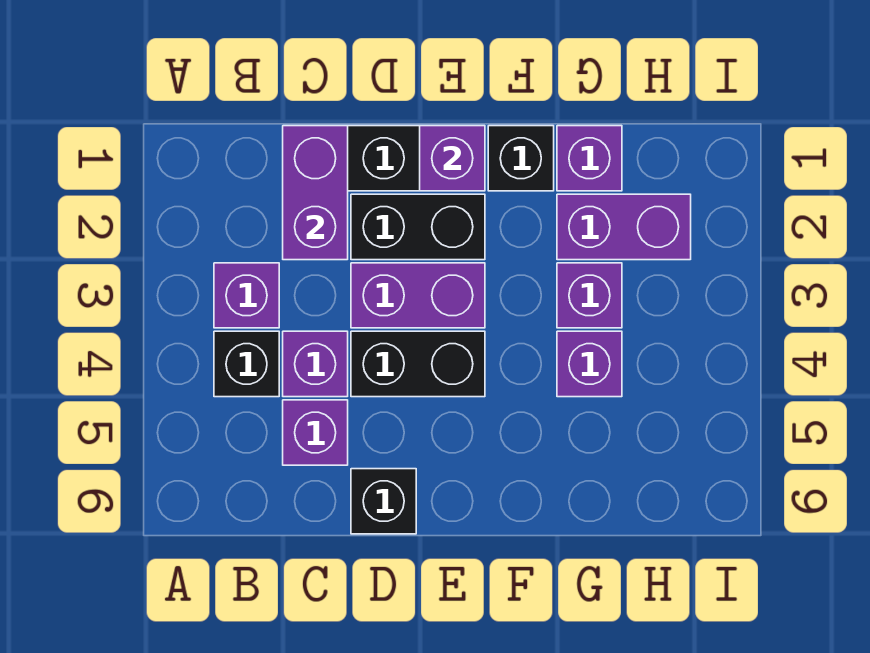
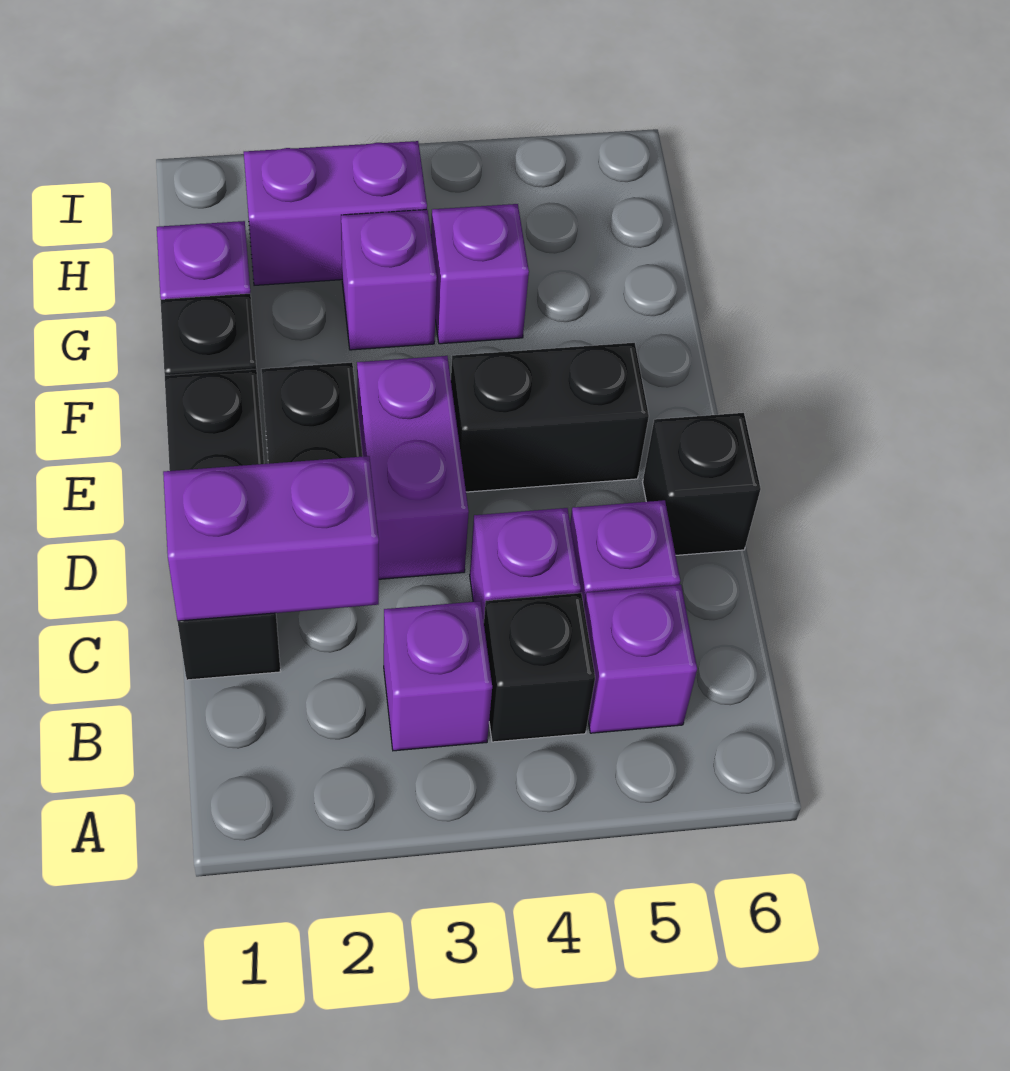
black 1x2 brick [351,331,485,397] -> black 1x2 brick turned to [451,343,649,492]
purple 1x1 brick [420,126,485,191] -> purple 1x1 brick moved to [584,585,697,733]
purple 1x2 brick [557,194,691,260] -> purple 1x2 brick turned to [244,141,427,285]

